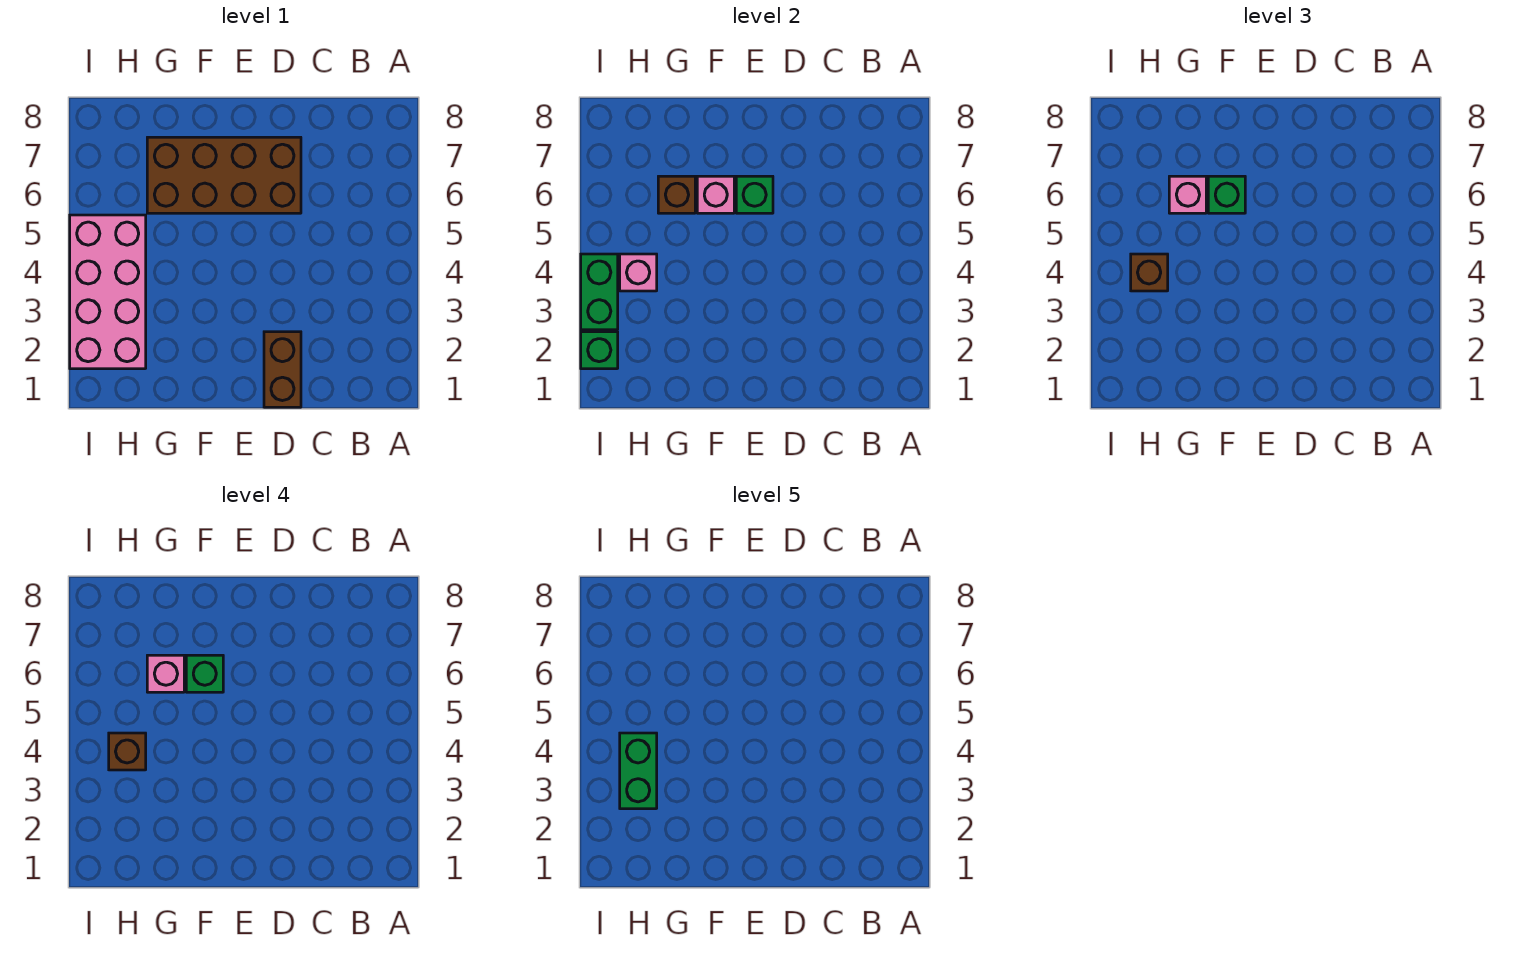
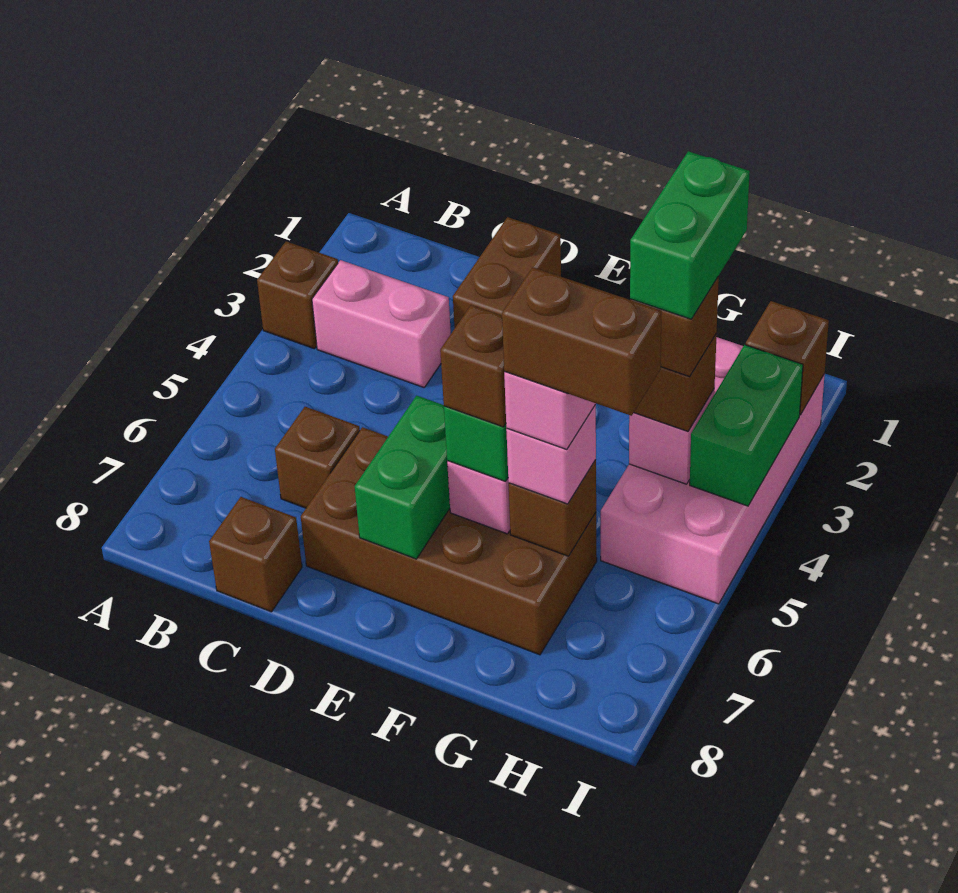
none -> brown 1x1 brick [257,241,338,349]
none -> pink 1x2 brick [312,260,451,387]
none -> brown 1x1 brick [275,407,360,508]
none -> brown 1x1 brick [209,497,302,612]
green 1x1 brick [736,176,773,213] -> green 1x2 brick [355,396,450,559]
green 1x1 brick [186,655,223,692] -> brown 1x1 brick [440,305,506,427]
none -> brown 1x2 brick [502,267,662,416]
green 1x1 brick [581,332,618,369] -> brown 1x1 brick [746,301,829,415]

